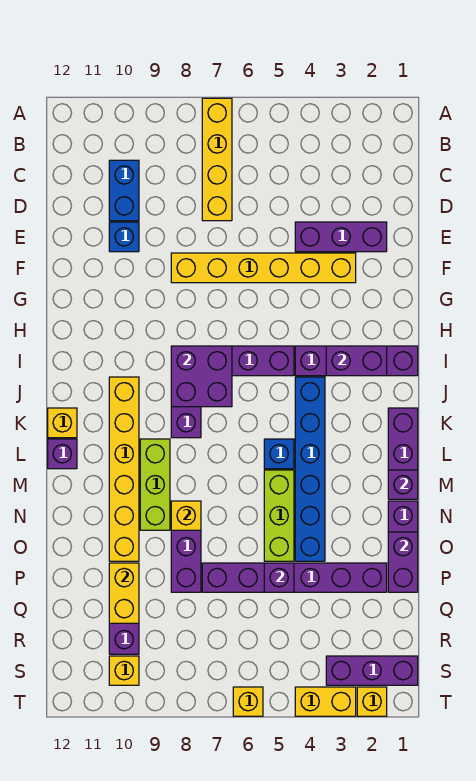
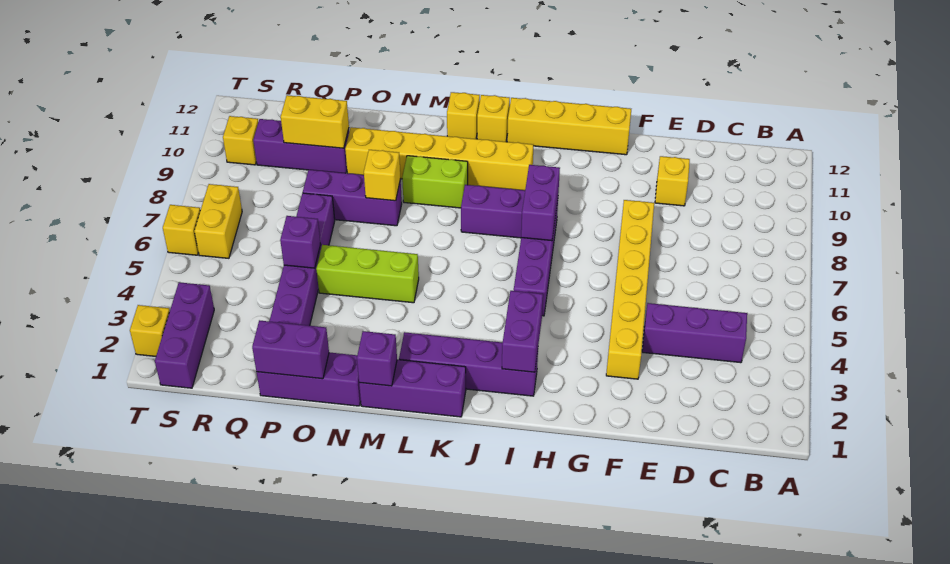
yellow 1x4 brick [202,98,232,221] -> yellow 1x4 brick moved to [507,98,631,155]
blue 1x2 brick [109,160,139,221] -> none
purple 1x3 brick [295,222,387,252] -> purple 1x3 brick turned to [642,303,747,363]
blue 1x1 brick [109,222,139,252] -> yellow 1x1 brick [655,156,690,206]
purple 1x4 brick [295,346,418,376] -> purple 1x4 brick turned to [399,332,538,396]
purple 2x2 brick [171,346,232,407] -> purple 1x2 brick [521,165,560,241]
blue 1x6 brick [295,377,325,561] -> none
blue 1x1 brick [264,439,294,469] -> none
lime 1x3 brick [140,439,170,530] -> lime 1x2 brick [402,156,468,208]
purple 1x1 brick [48,439,77,469] -> yellow 1x1 brick [447,92,480,139]
yellow 1x2 brick [295,687,356,716] -> yellow 1x2 brick moved to [194,184,242,258]

